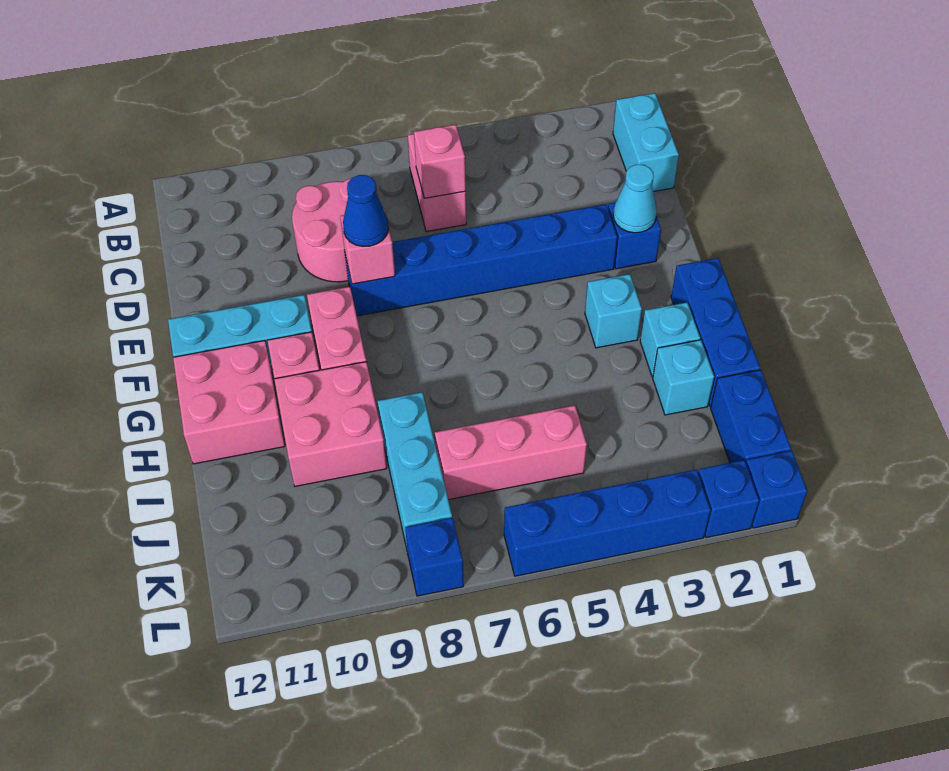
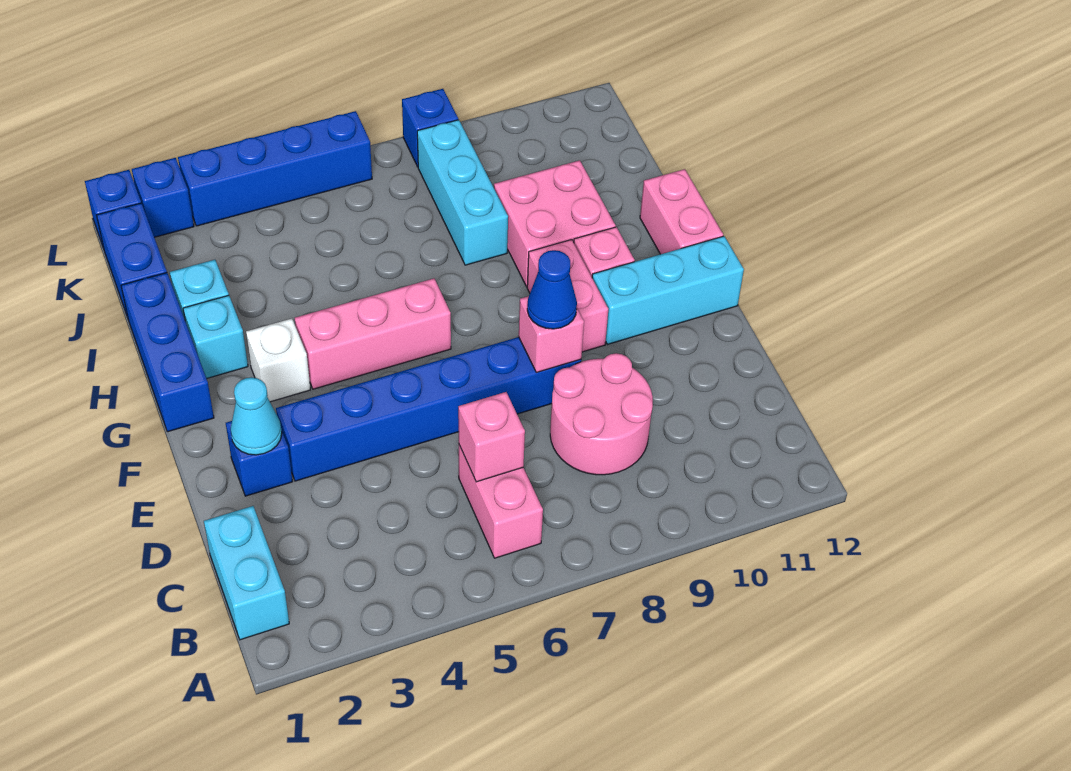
cyan 1x1 brick [585,274,642,348] -> white 1x1 brick [246,319,310,402]
pink 2x2 brick [173,341,285,464] -> pink 1x2 brick [640,169,723,254]
pink 1x3 brick [435,405,587,500] -> pink 1x3 brick moved to [295,278,451,389]

